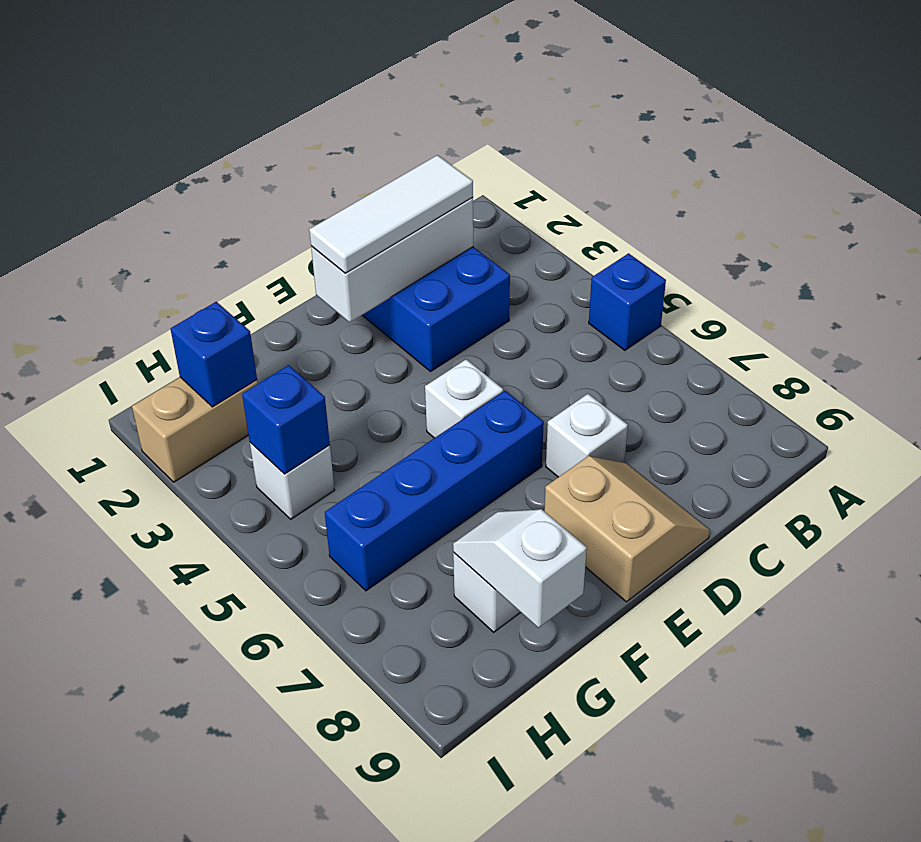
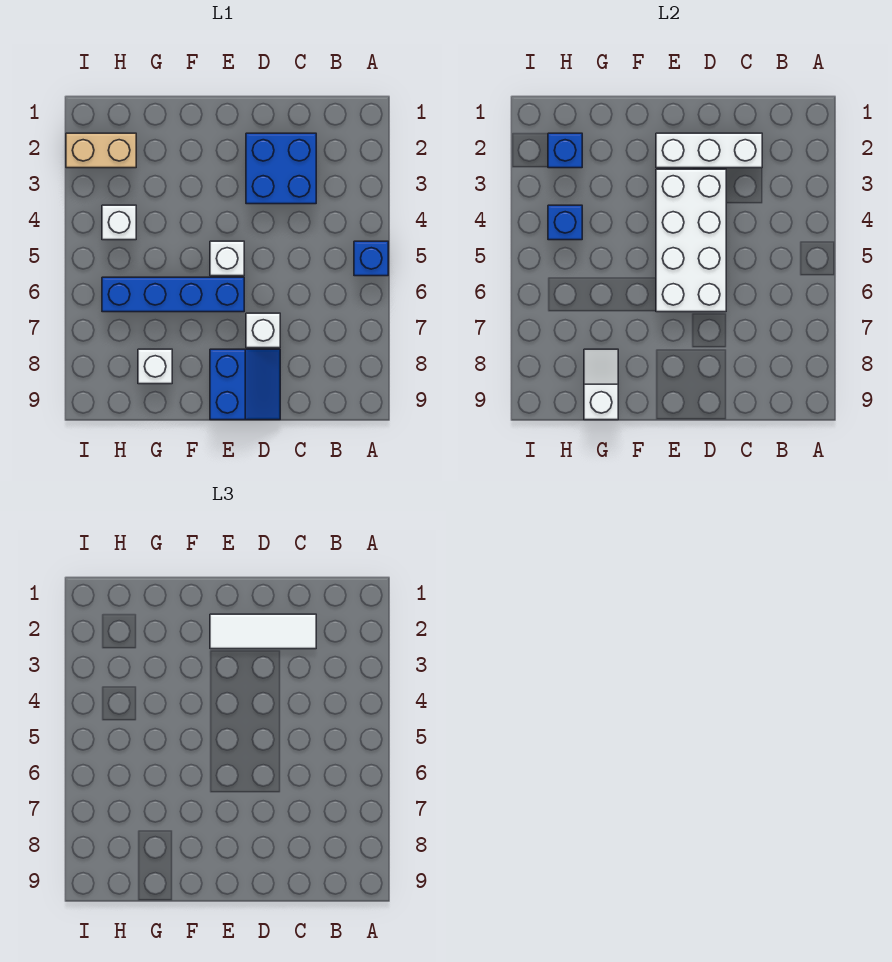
none -> white 2x4 brick [656,169,726,312]
tan 2x2 slope [544,456,710,602] -> blue 2x2 slope [210,349,280,420]

